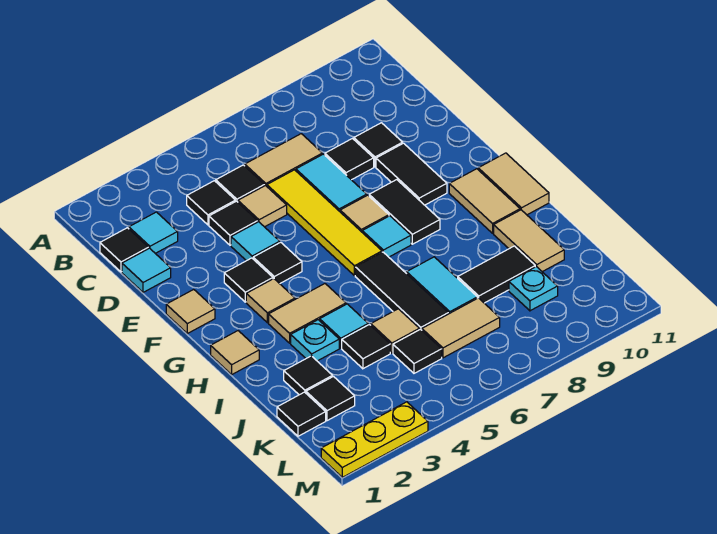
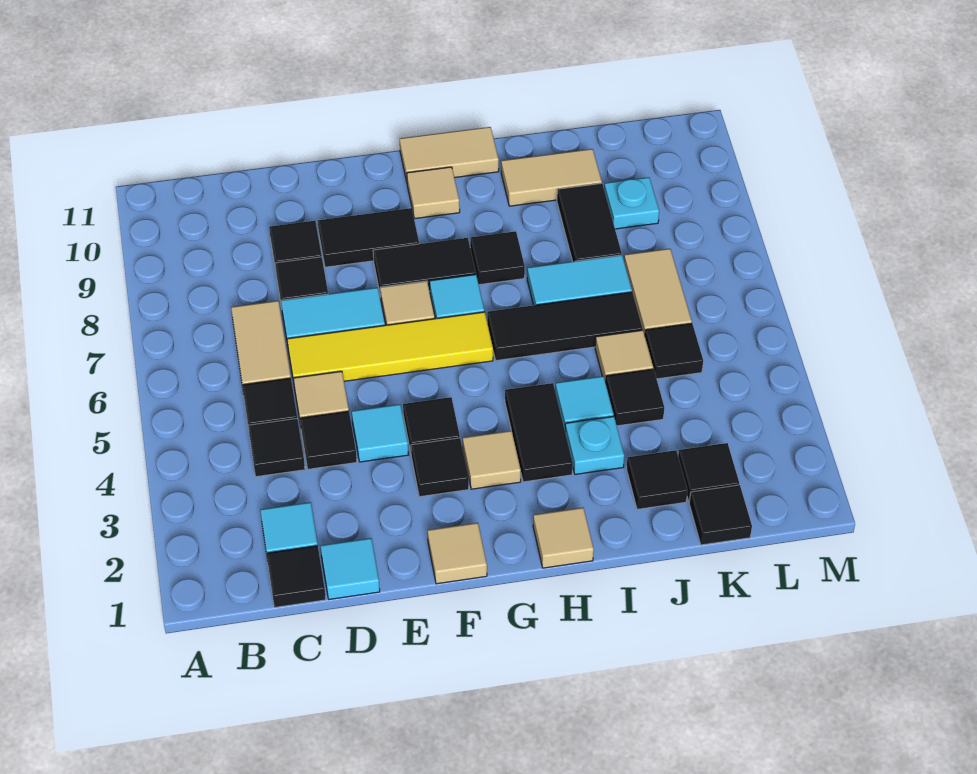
tan 1x2 tile [449,169,520,233] -> tan 1x1 tile [407,167,460,219]
tan 1x2 tile [269,284,346,343] -> black 1x2 tile [505,383,573,482]
none -> black 1x1 tile [470,231,525,285]
yellow 1x3 plate [321,402,428,477] -> none

